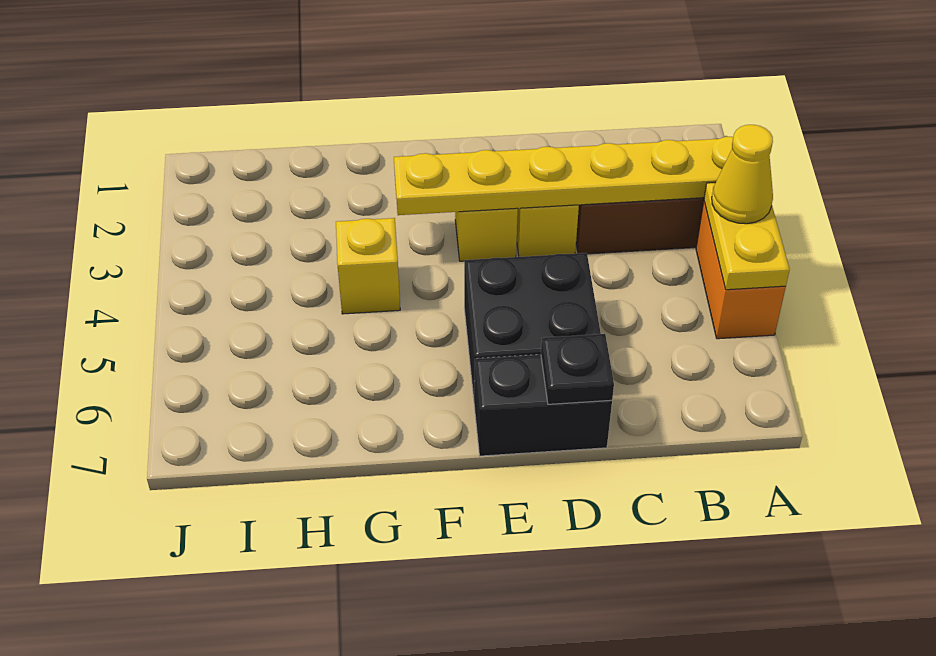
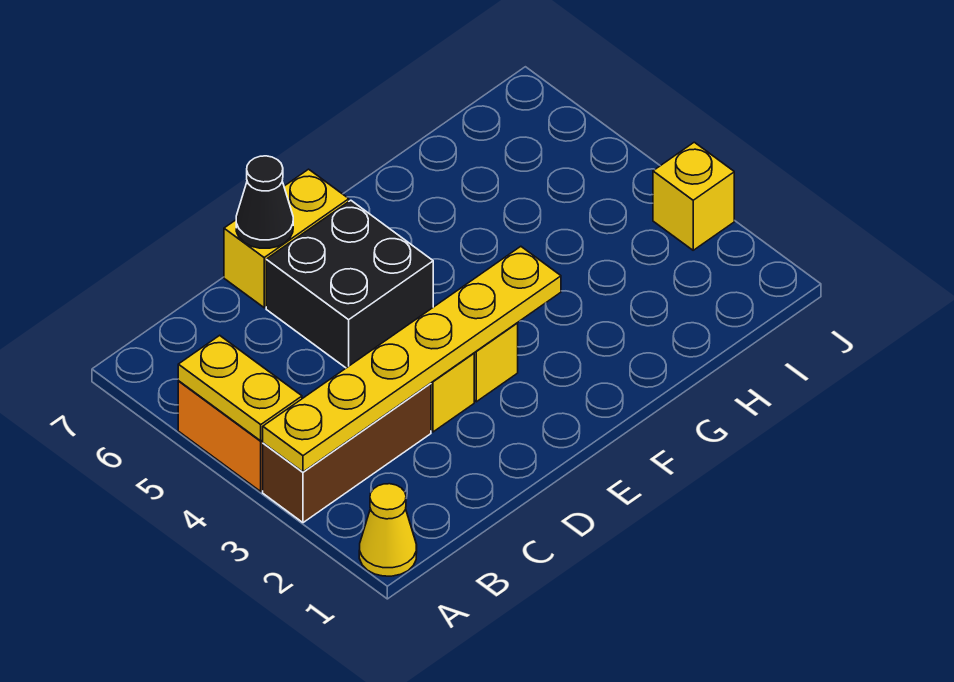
yellow 1x1 cone [712,125,773,224] -> yellow 1x1 cone moved to [359,484,417,576]
black 1x2 brick [474,355,612,456] -> yellow 1x2 brick [224,169,349,308]
black 1x1 plate [541,334,614,404] -> black 1x1 cone [236,156,293,248]
yellow 1x1 brick [336,218,400,314] -> yellow 1x1 brick moved to [653,142,734,250]

